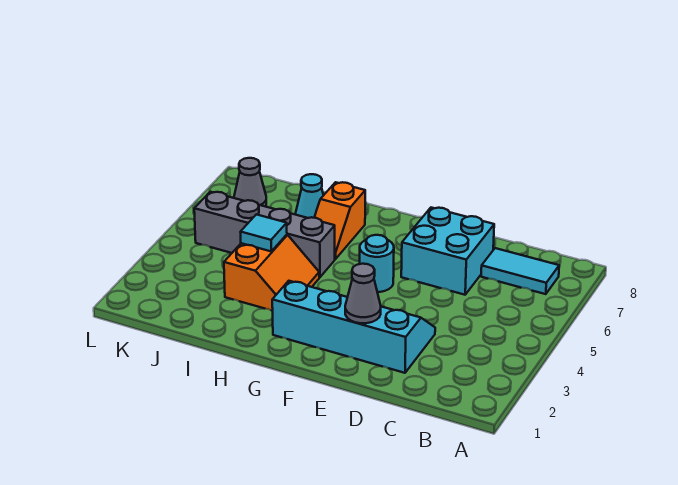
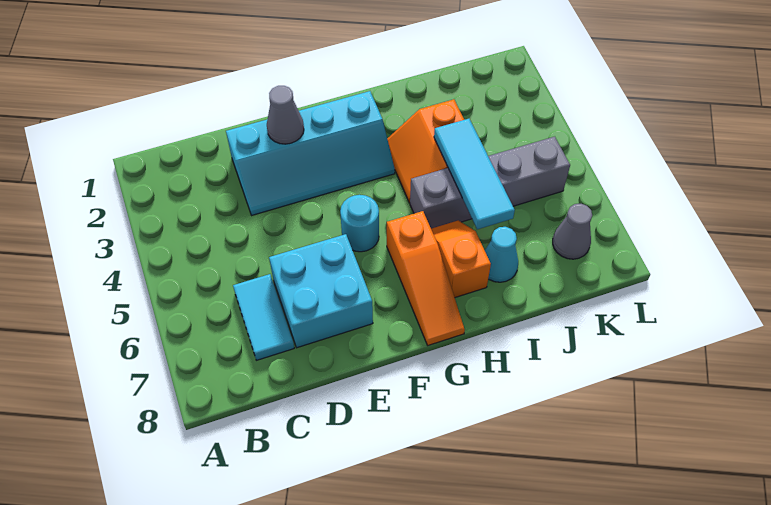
cyan 1x2 tile [481,248,559,294] -> cyan 1x2 tile turned to [233,274,294,360]
none -> orange 1x3 slope [387,211,465,345]
cyan 1x1 tile [241,214,287,251] -> cyan 1x3 tile [434,119,515,229]

